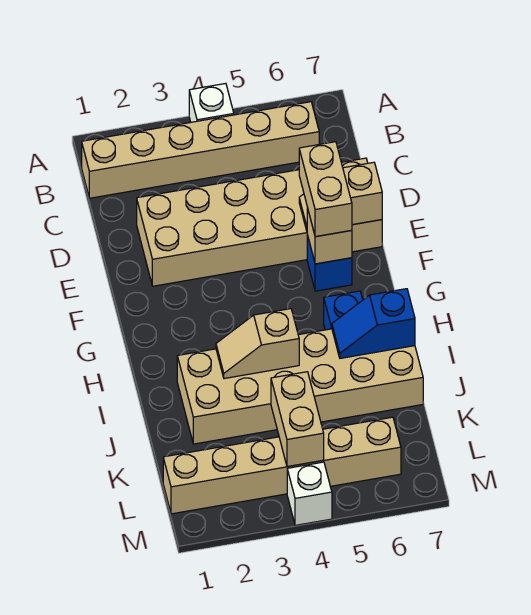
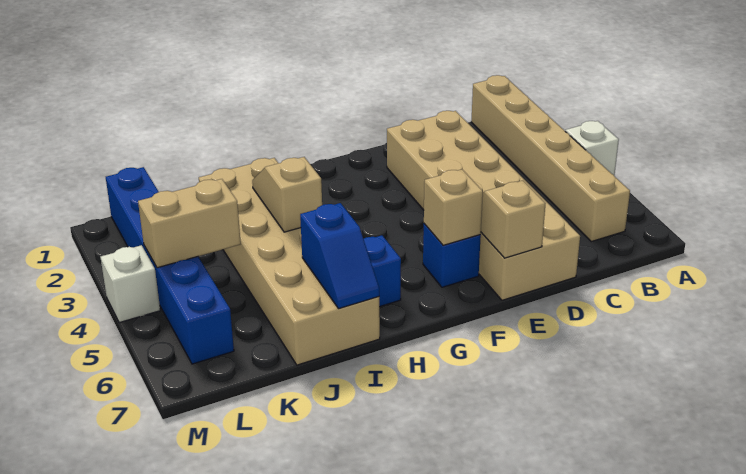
tan 1x2 brick [299,142,352,237] -> none
blue 1x2 slope [332,289,415,358] -> blue 1x2 slope turned to [300,203,379,309]
tan 1x6 brick [163,417,401,514] -> blue 1x6 brick [106,167,234,364]

